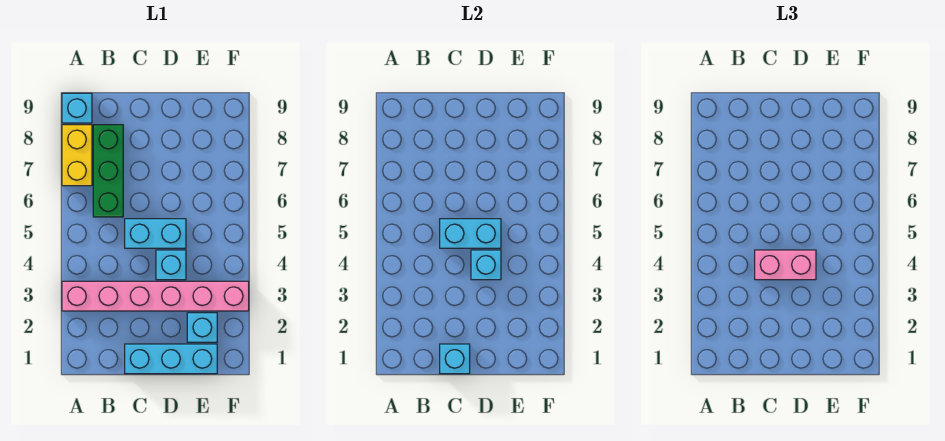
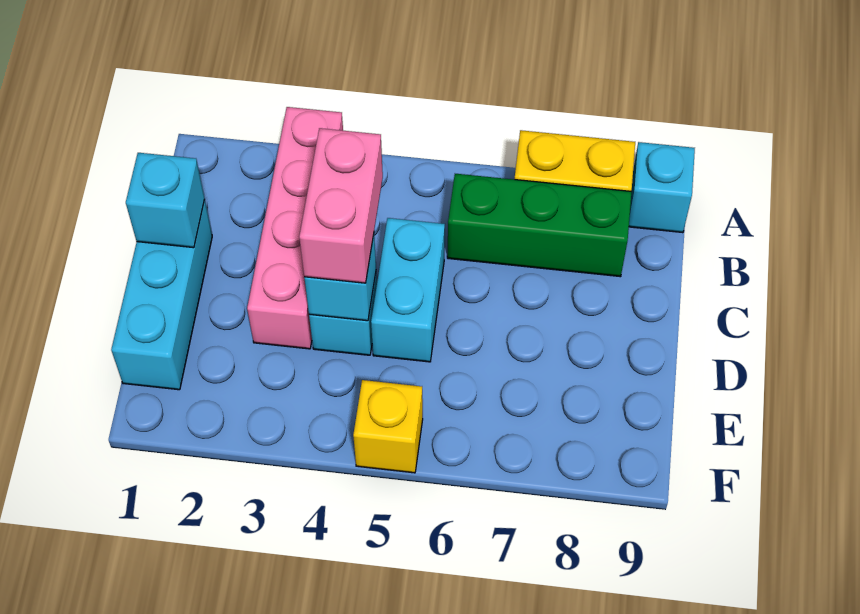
pink 1x6 brick [62,281,249,311] -> pink 1x4 brick [247,107,343,349]
cyan 1x2 brick [440,219,501,248] -> none
cyan 1x1 brick [187,313,217,342] -> none
none -> yellow 1x1 brick [353,380,423,473]

